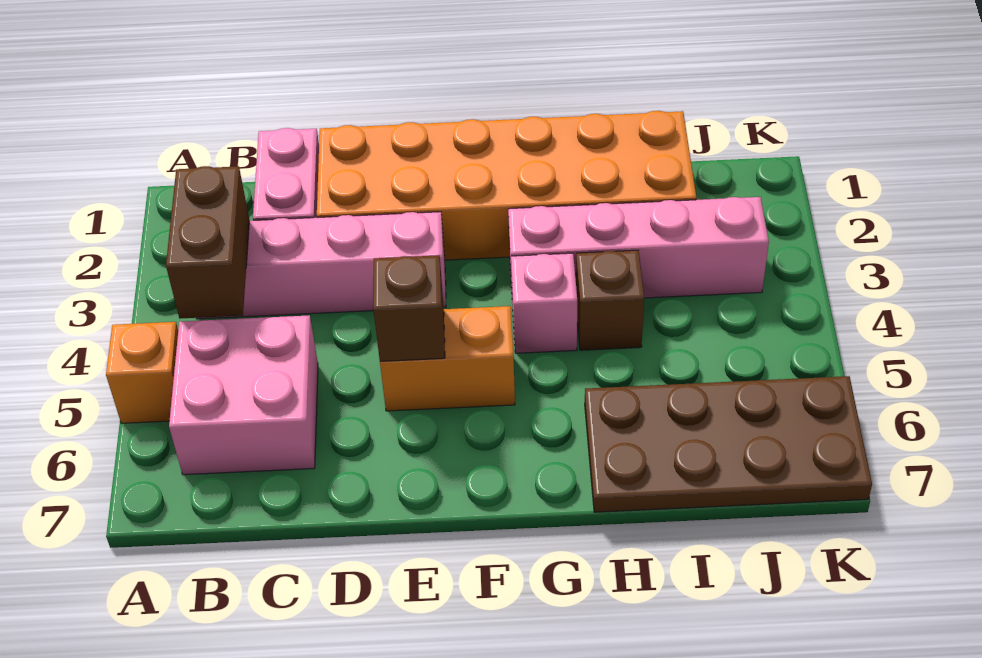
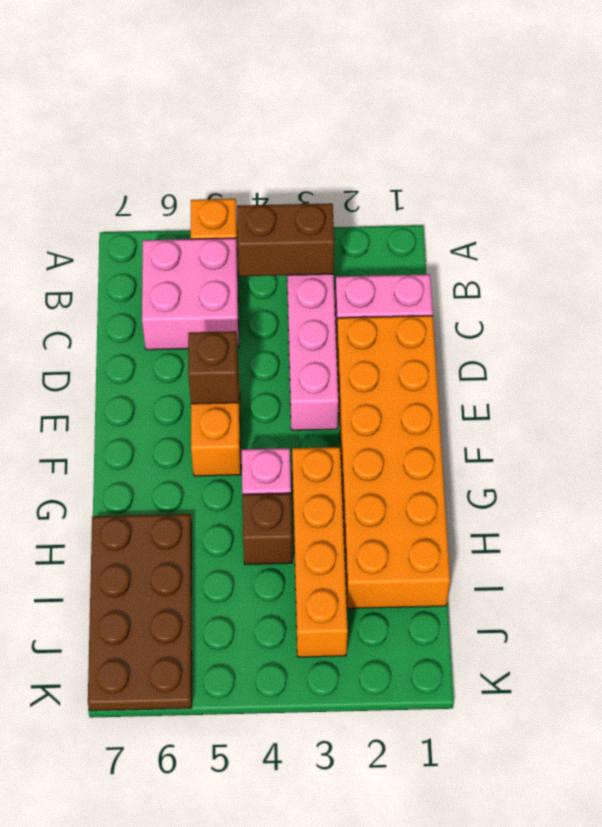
pink 1x4 brick [508,197,769,298] -> orange 1x4 brick [292,447,348,657]

